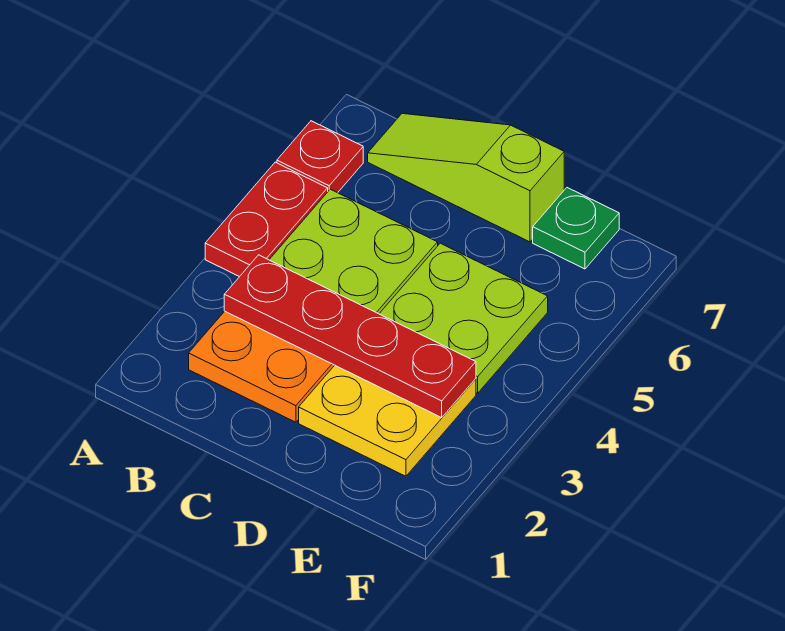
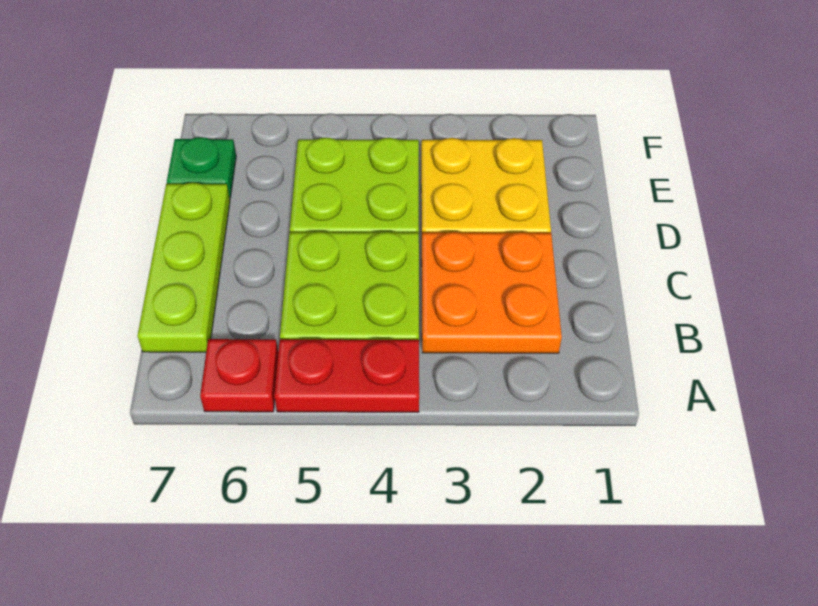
red 1x4 plate [224,255,476,417] -> none
lime 1x3 slope [368,114,564,242] -> lime 1x3 plate [137,183,230,352]

